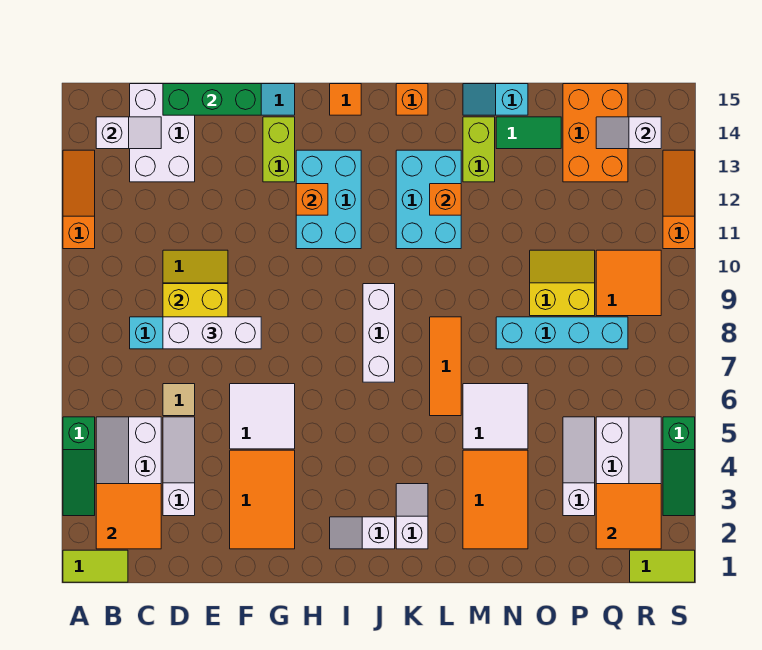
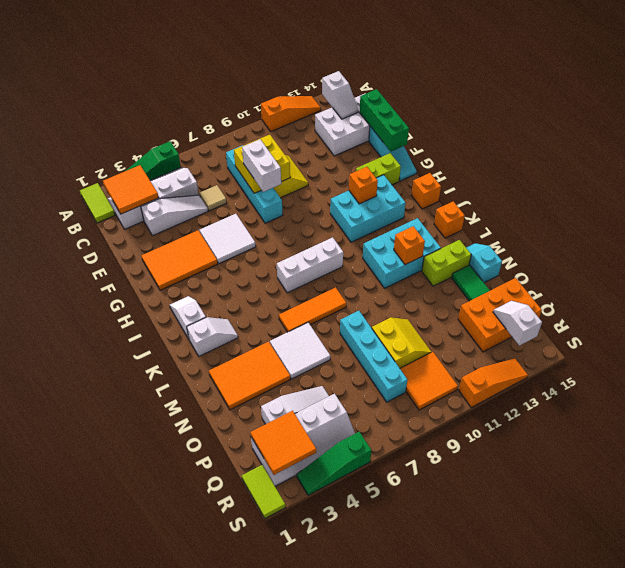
white 1x3 brick [163,317,261,349] -> white 1x2 brick [242,139,281,192]
orange 1x1 tile [330,84,361,115] -> orange 1x1 brick [411,173,441,209]

